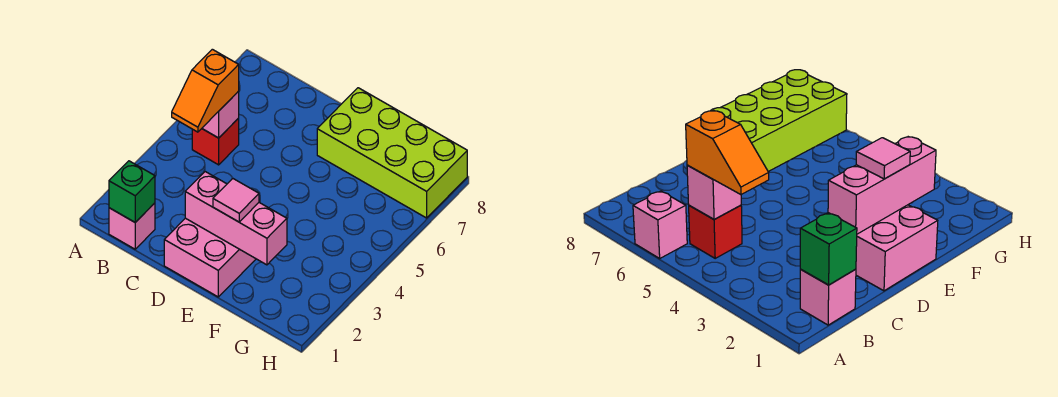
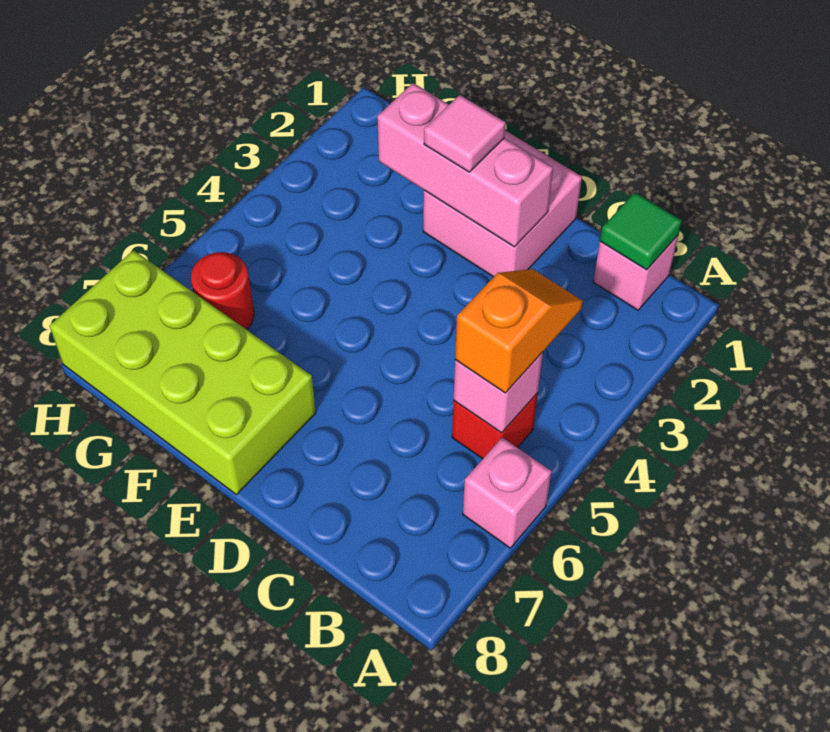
green 1x1 brick [109,161,155,222] -> green 1x1 tile [600,192,682,270]
none -> red 1x1 round brick [191,252,254,330]

